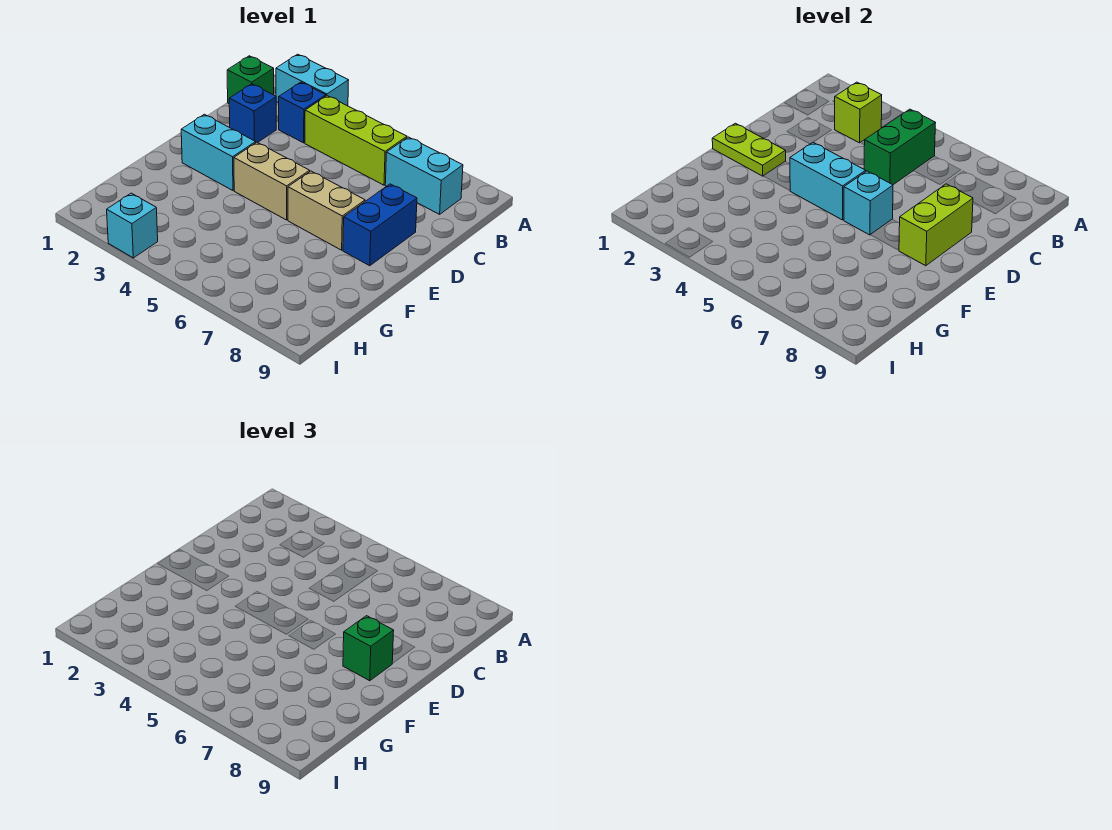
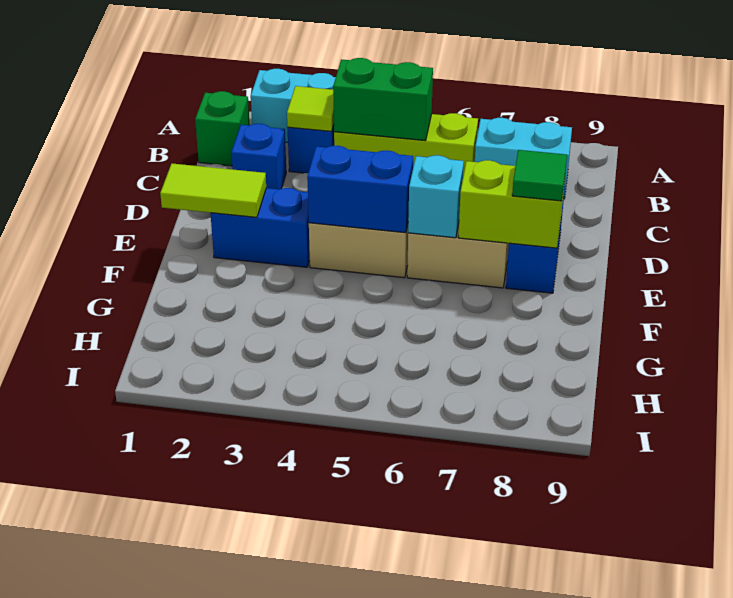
lime 1x1 brick [835,82,882,143] -> lime 1x1 tile [287,86,334,131]
green 1x2 brick [864,109,936,185] -> green 1x2 brick turned to [333,58,433,141]
lime 1x2 brick [899,184,973,266] -> lime 1x2 brick turned to [458,160,565,248]
lime 1x2 plate [712,123,786,176] -> lime 1x2 tile [160,163,266,217]
cyan 1x2 brick [181,114,256,190] -> blue 1x2 brick [211,188,310,267]
cyan 1x2 brick [790,142,866,220] -> blue 1x2 brick [307,146,413,233]
green 1x1 brick [343,616,394,681] -> green 1x1 tile [512,150,567,201]
cyan 1x1 brick [107,193,158,258] -> none

